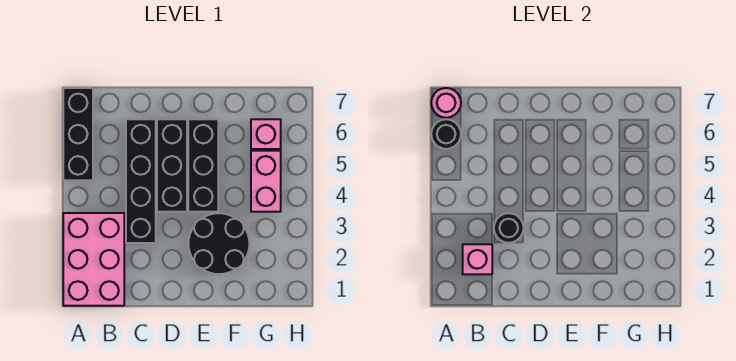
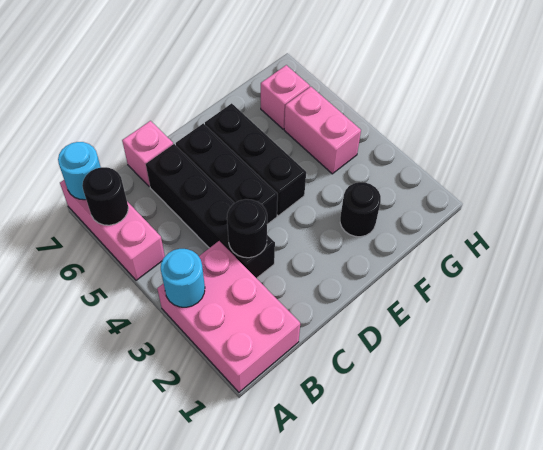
none -> cyan 1x1 round brick [161,249,205,307]
black 1x3 brick [63,88,93,180] -> pink 1x3 brick [60,180,165,280]
pink 1x1 round brick [431,88,461,118] -> cyan 1x1 round brick [58,142,101,200]
pink 1x1 brick [463,244,492,274] -> pink 1x1 brick moved to [122,121,173,187]
black 2x2 round brick [188,213,249,274] -> black 1x1 round brick [340,182,381,237]

